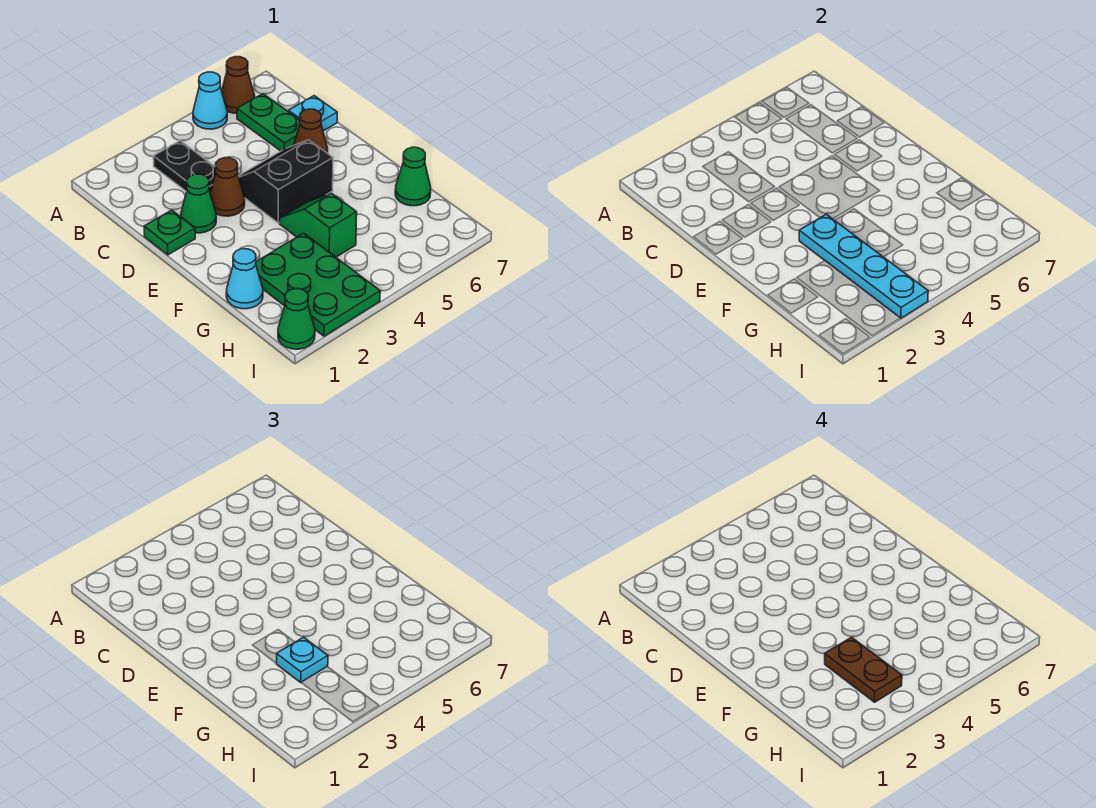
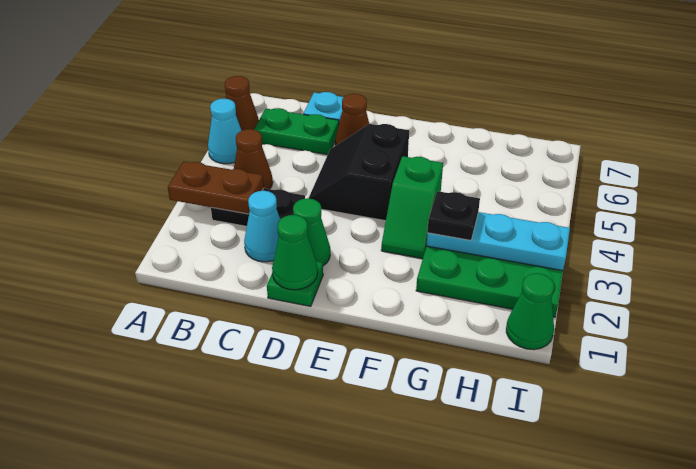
brown 1x1 cone [210,158,245,216] -> brown 1x1 cone moved to [234,129,273,189]
cyan 1x4 plate [799,214,928,318] -> cyan 1x3 plate [426,212,570,271]
green 1x2 slope [280,193,357,257] -> green 1x2 slope turned to [381,156,443,259]
cyan 1x1 cone [226,249,263,309] -> cyan 1x1 cone moved to [244,191,280,262]
cyan 1x1 plate [276,637,328,682] -> black 1x1 plate [427,191,480,240]
brown 1x2 plate [825,637,902,702] -> brown 1x2 plate moved to [168,161,264,214]
green 1x1 cone [395,147,431,206] -> green 1x1 cone moved to [272,215,318,290]

